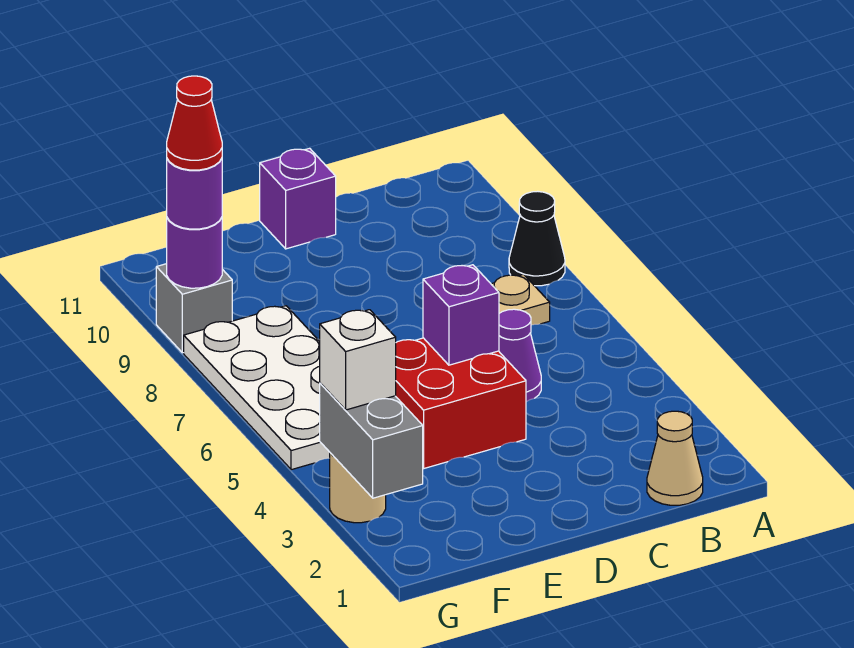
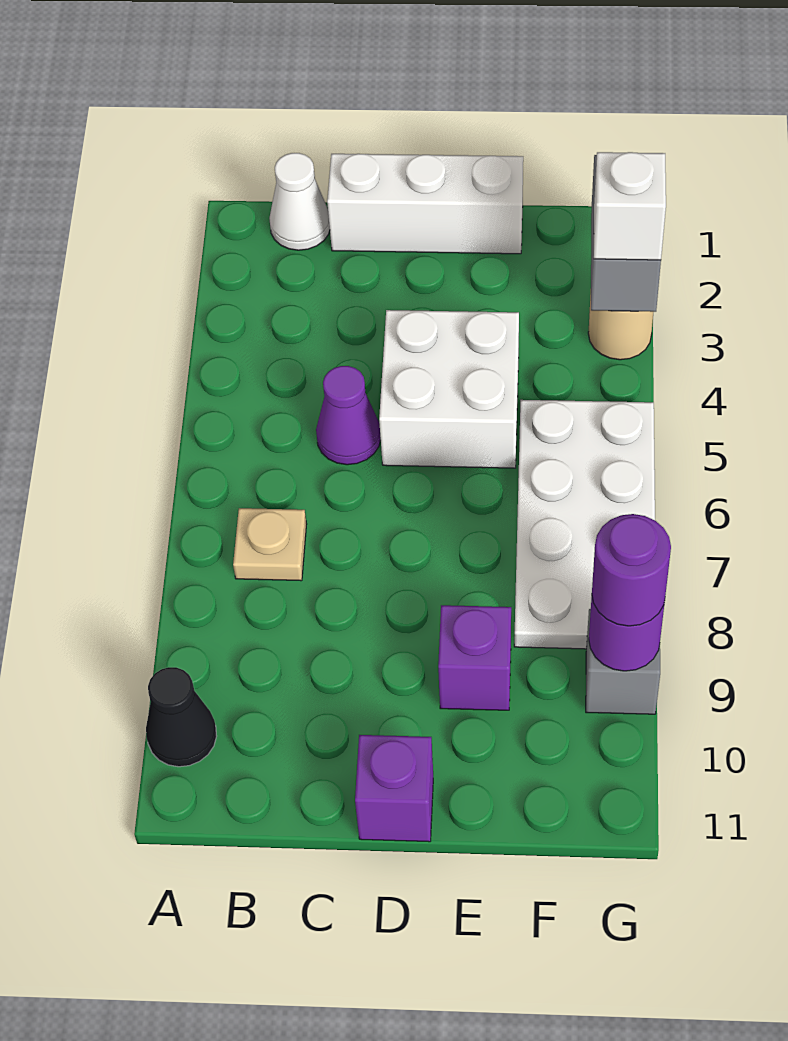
black 1x1 cone [509,191,565,286] -> black 1x1 cone moved to [146,667,217,767]
tan 1x1 cone [647,411,703,505] -> white 1x1 cone [269,153,330,250]
none -> white 1x3 brick [327,154,523,254]
red 2x2 brick [396,338,526,468] -> white 2x2 brick [379,310,519,468]
purple 1x1 brick [423,265,499,365] -> purple 1x1 brick moved to [438,605,511,710]
red 1x1 cone [167,76,222,170] -> none

